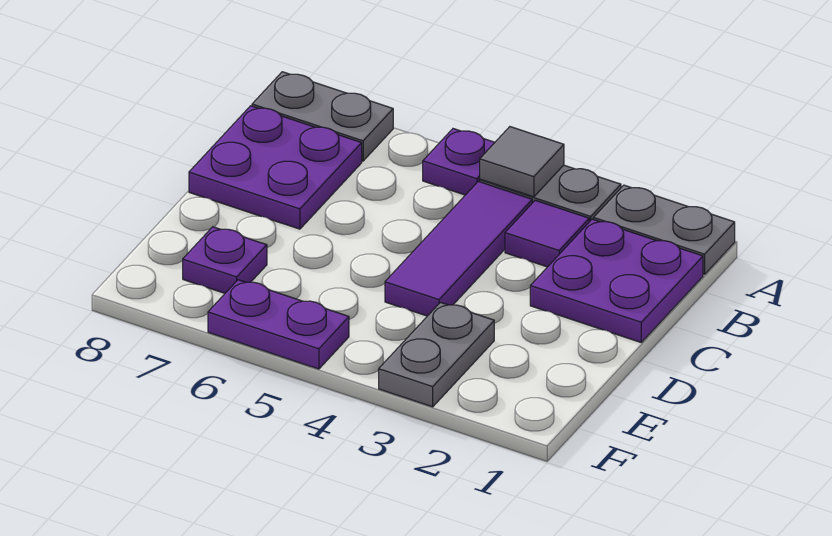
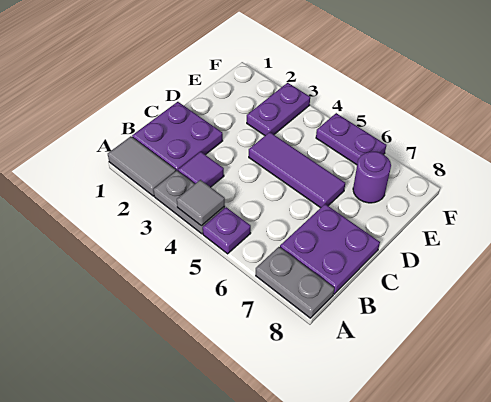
grey 1x2 plate [594,185,735,274] -> grey 1x2 tile [108,136,176,196]
purple 1x3 tile [385,181,532,316] -> purple 1x3 tile turned to [249,132,345,208]
grey 1x2 plate [379,302,494,407] -> purple 1x2 plate [247,83,310,135]
purple 1x1 plate [183,227,267,293] -> purple 1x1 round brick [353,152,391,203]

